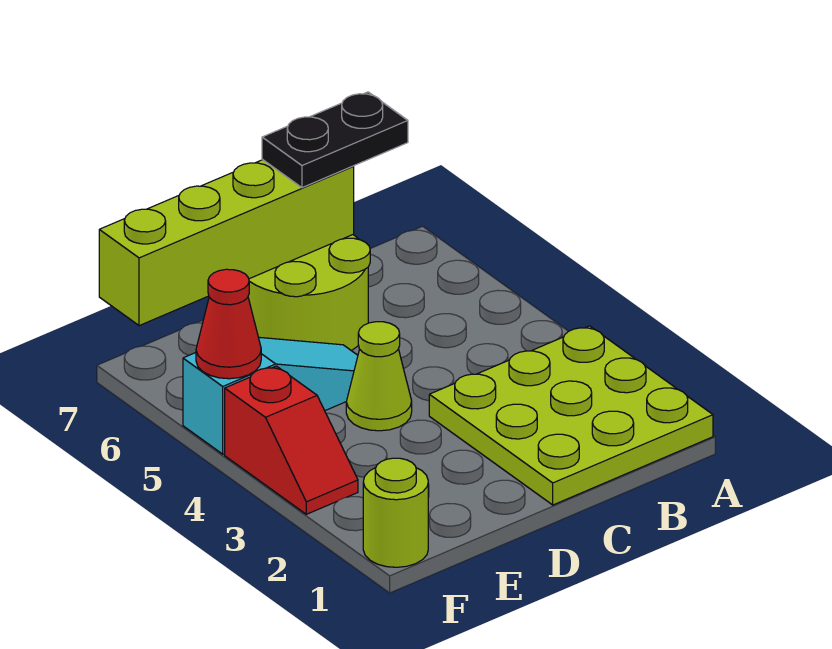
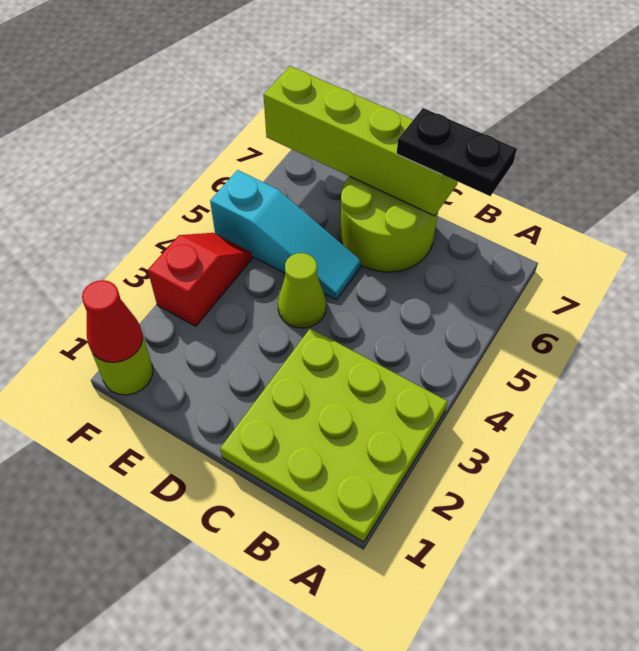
red 1x2 slope [225,366,358,514] -> red 1x2 slope turned to [148,233,252,326]
red 1x1 cone [196,269,261,379] -> red 1x1 cone moved to [82,280,143,362]

